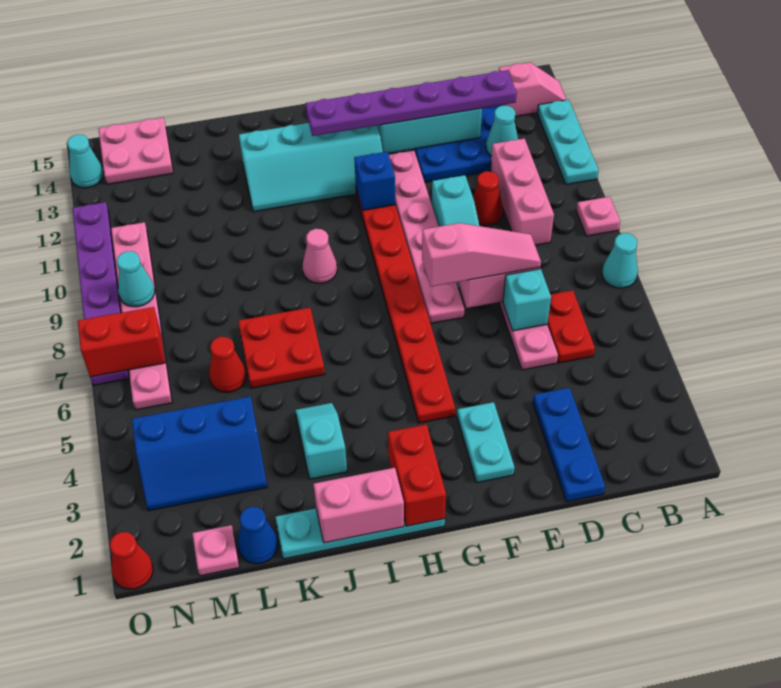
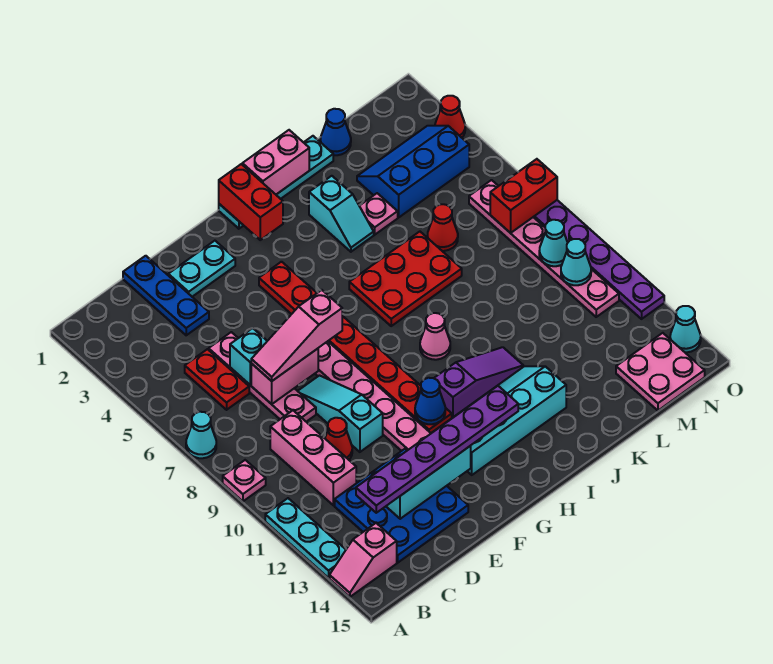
cyan 1x1 cone [486,106,518,156] -> cyan 1x1 cone moved to [561,239,591,285]
cyan 1x2 plate [457,402,515,482] -> cyan 1x2 plate turned to [168,241,235,297]
blue 1x1 brick [354,152,395,210] -> blue 1x1 cone [415,378,445,424]
none -> purple 1x3 slope [434,347,523,418]
red 2x2 plate [238,308,325,388] -> red 2x3 plate [349,232,462,326]
pink 1x1 plate [192,525,239,576] -> pink 1x1 plate moved to [360,193,398,235]
red 1x1 cone [110,532,153,589] -> red 1x1 cone moved to [435,96,465,138]

